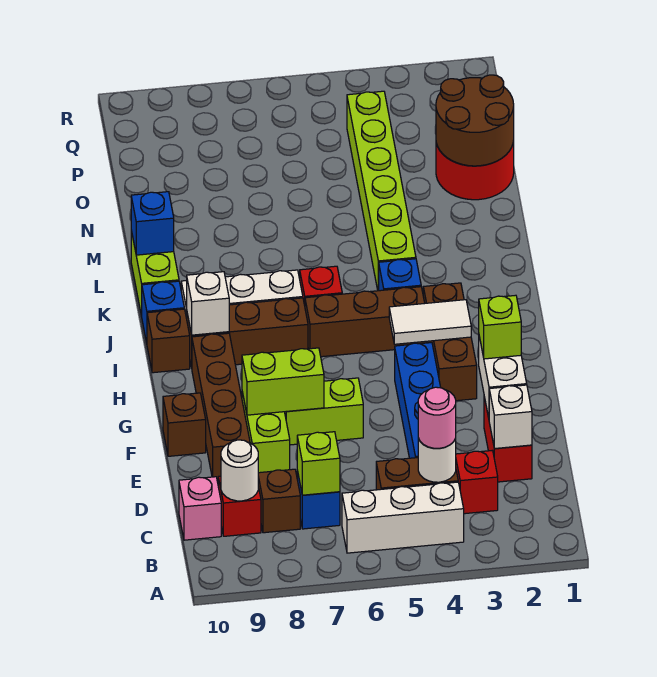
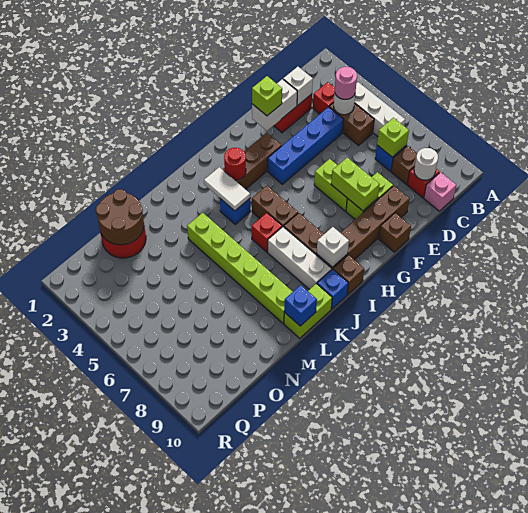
white 1x2 tile [389,300,471,344] -> white 1x2 tile moved to [204,167,250,211]
none -> red 1x1 round brick [224,148,246,180]
brown 1x3 brick [305,287,427,357] -> brown 1x2 brick [252,186,298,227]
lime 1x6 brick [347,91,416,290] -> lime 1x6 brick turned to [187,213,293,324]

